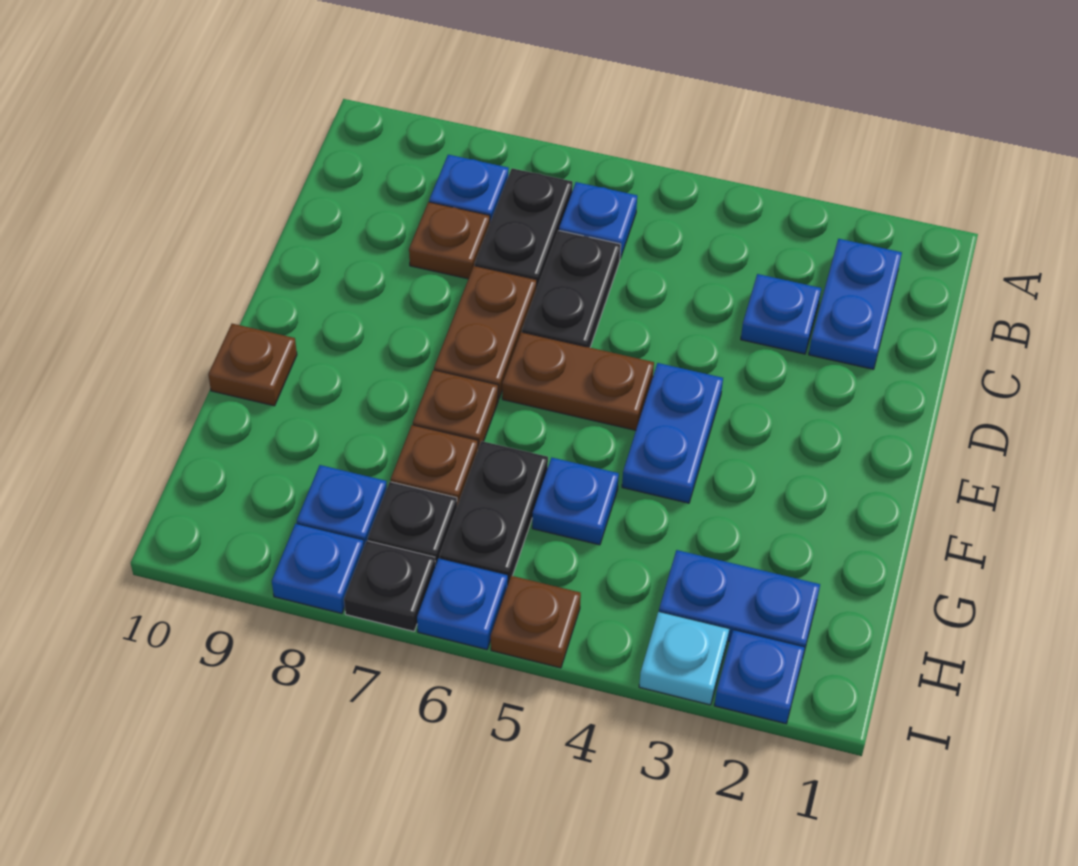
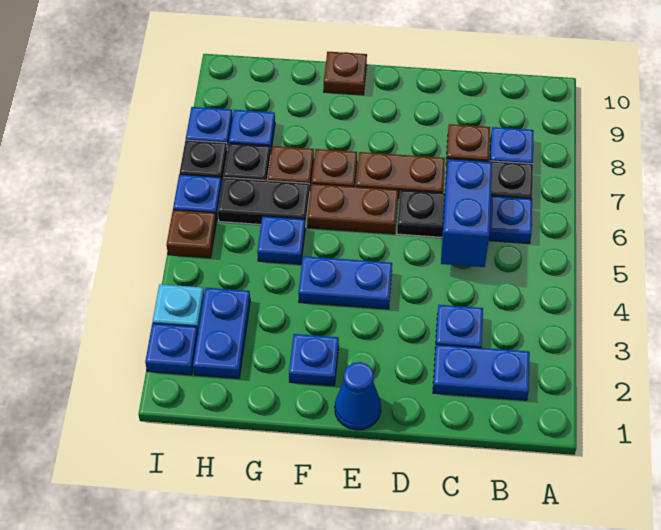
none -> blue 1x2 brick [441,160,492,267]
none -> blue 1x1 cone [335,362,381,430]
brown 1x2 plate [502,332,654,430] -> brown 1x2 plate turned to [307,184,398,234]
none -> blue 1x1 plate [289,334,339,386]

